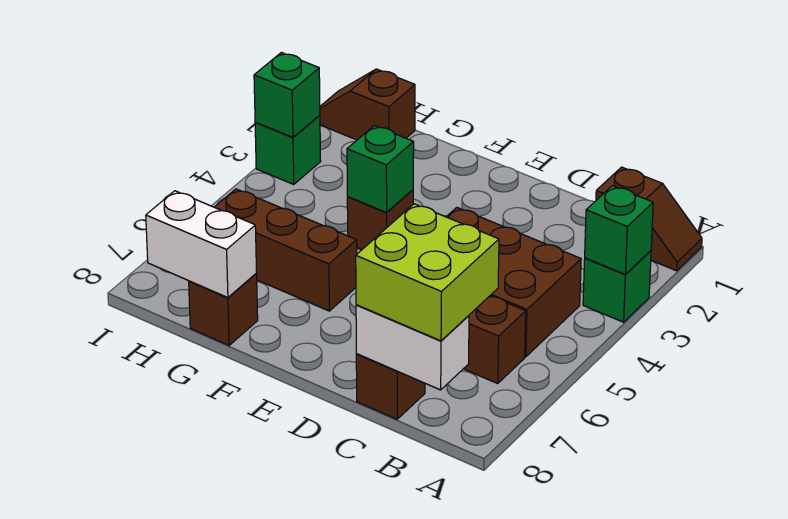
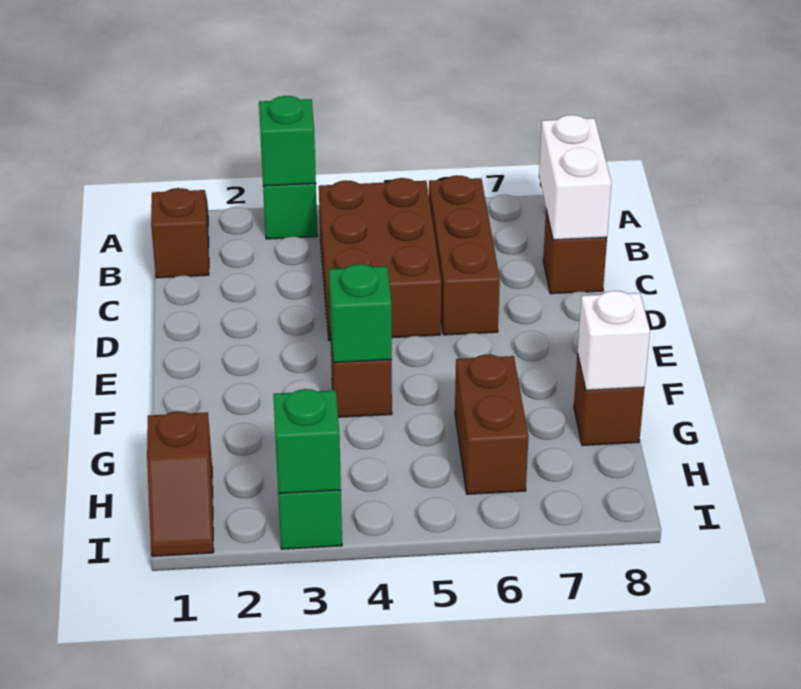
lime 2x2 brick [356,204,499,341] -> none
brown 1x3 brick [215,189,357,311] -> brown 1x2 brick [455,355,529,494]
white 1x2 brick [146,191,257,298] -> white 1x1 brick [578,291,650,390]

